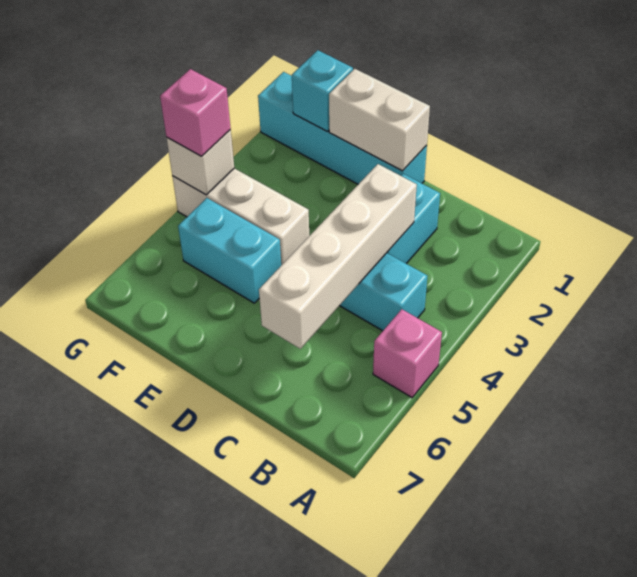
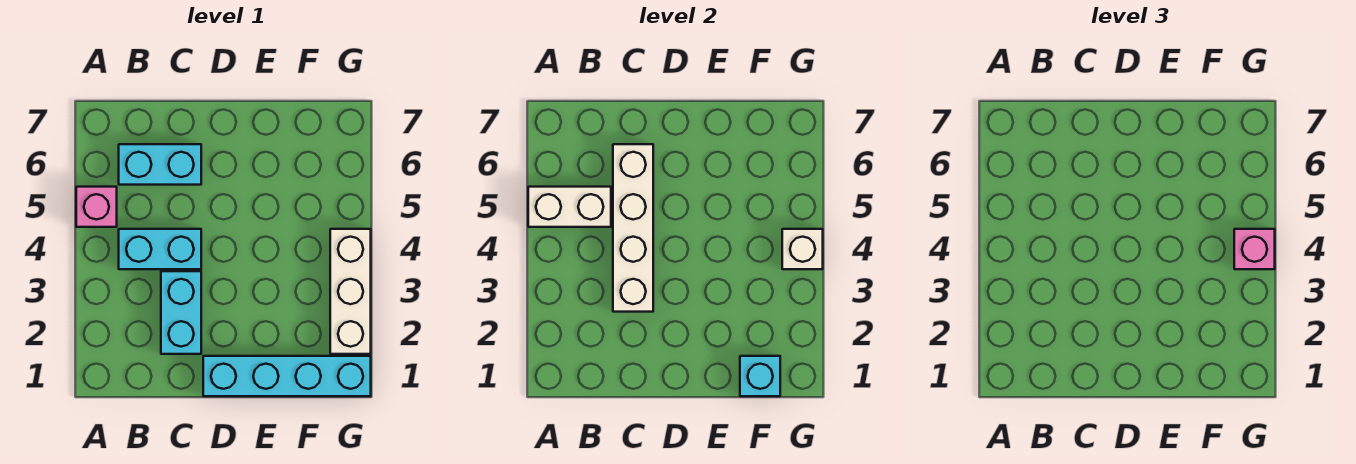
white 1x2 brick [329,69,430,171] -> white 1x2 brick moved to [528,187,611,227]
white 1x3 brick [172,168,309,265] -> white 1x3 brick turned to [330,229,371,354]
cyan 1x2 brick [178,198,281,303] -> cyan 1x2 brick moved to [119,144,201,185]

